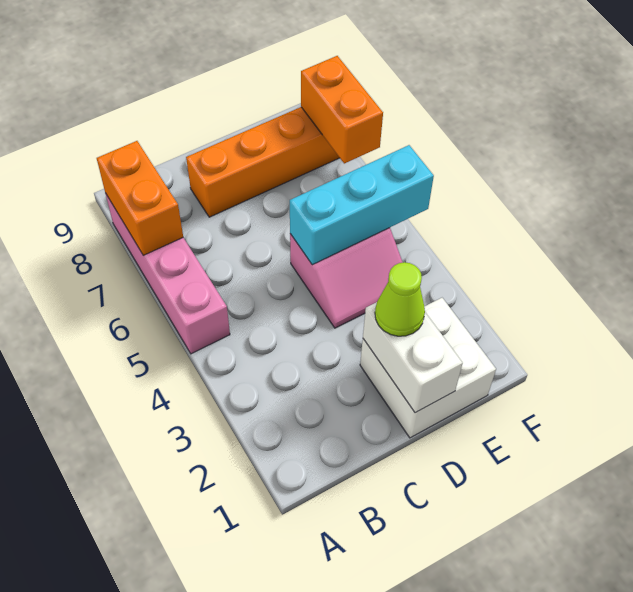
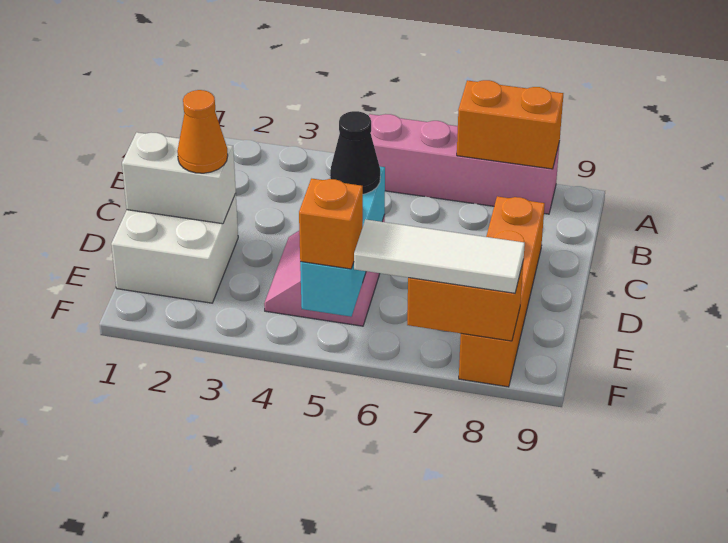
lime 1x1 cone [375,262,425,336] -> orange 1x1 cone [177,90,228,173]
none -> black 1x1 cone [330,111,380,194]
none -> orange 1x1 brick [299,179,363,269]
none -> white 1x3 tile [354,219,525,293]

